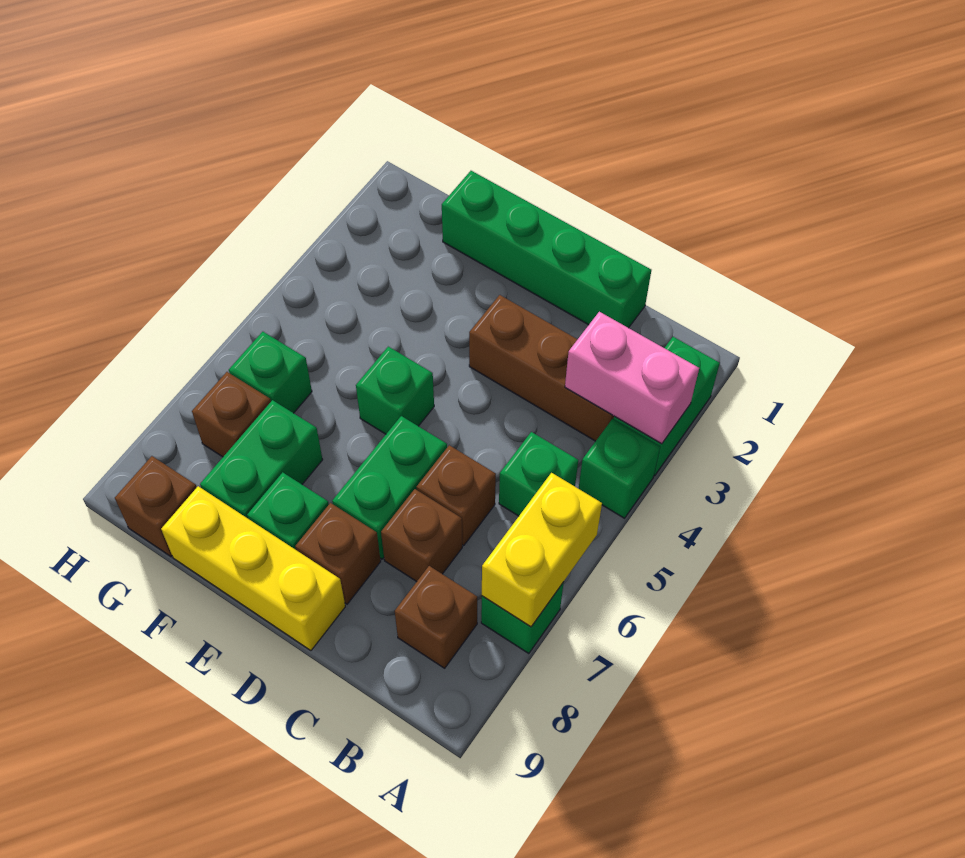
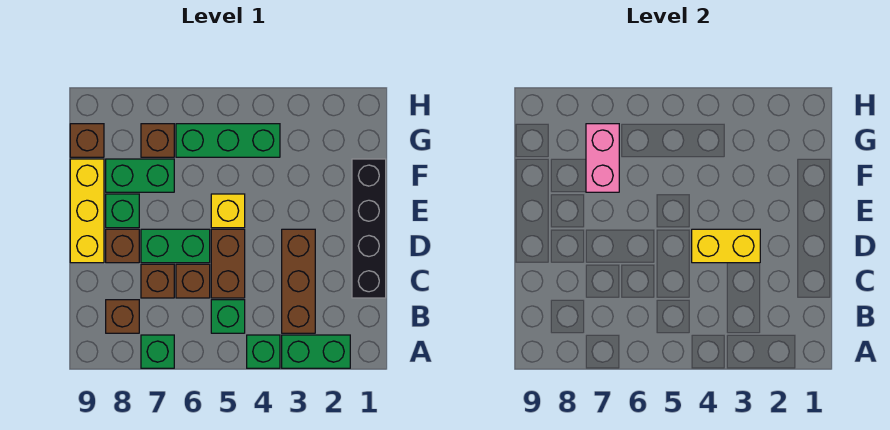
pink 1x2 brick [565,312,699,444] -> pink 1x2 brick moved to [586,124,619,192]
yellow 1x2 brick [482,473,602,627] -> yellow 1x2 brick moved to [692,229,760,263]
green 1x4 brick [442,171,651,328] -> black 1x4 brick [352,159,386,298]
none -> brown 1x2 brick [211,229,245,298]
green 1x1 brick [356,347,434,434] -> yellow 1x1 brick [211,194,245,228]
green 1x1 brick [229,332,312,413] -> green 1x3 brick [176,124,280,157]

